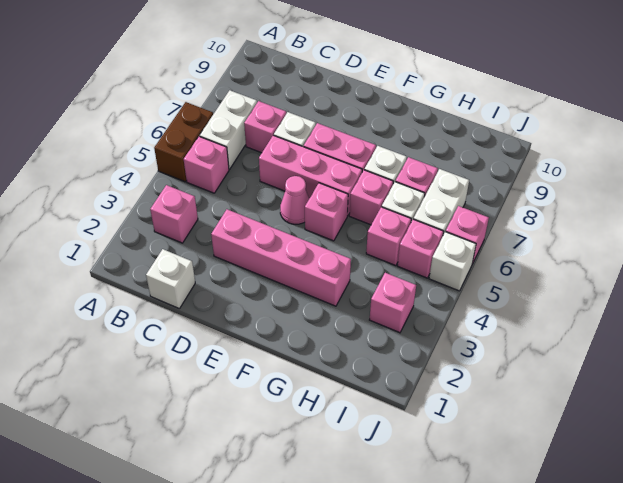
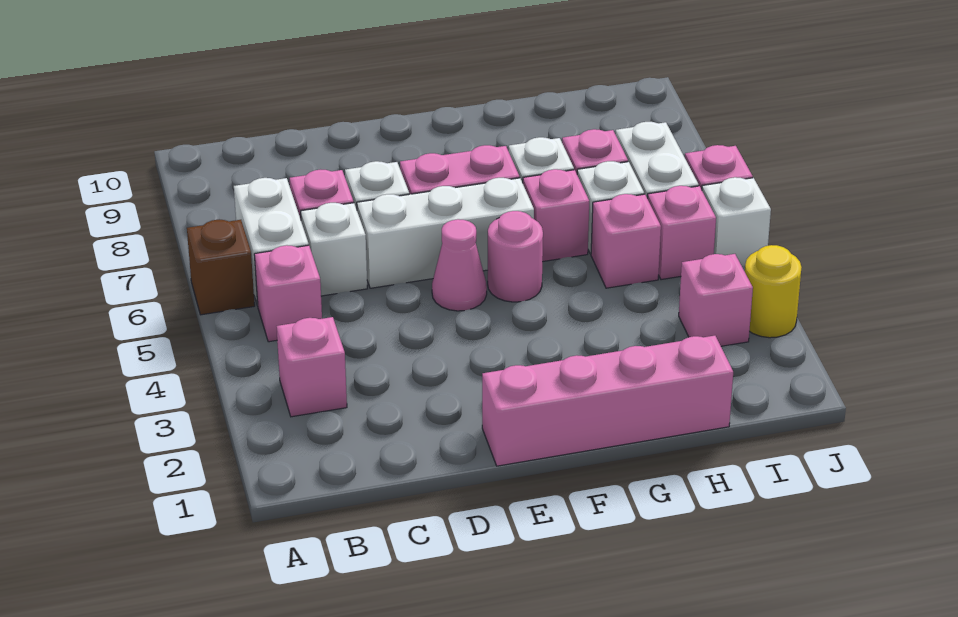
brown 1x2 brick [154,102,213,182] -> brown 1x1 brick [187,220,255,315]
white 1x1 brick [146,249,195,308] -> white 1x1 brick moved to [301,203,367,296]
pink 1x4 brick [211,209,351,306] -> pink 1x4 brick moved to [482,336,733,466]
pink 1x3 brick [259,135,362,216] -> white 1x3 brick [357,178,534,288]
pink 1x1 brick [305,183,348,241] -> pink 1x1 round brick [488,211,543,302]
none -> yellow 1x1 round brick [745,245,801,338]

